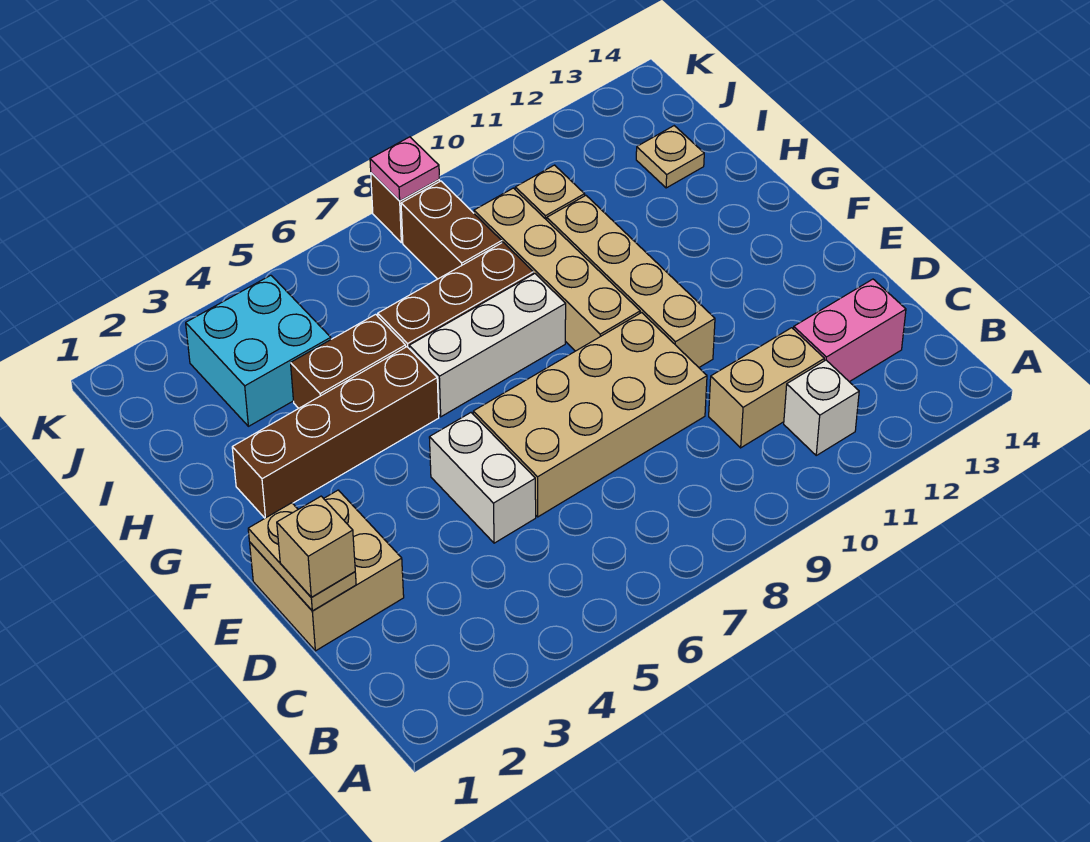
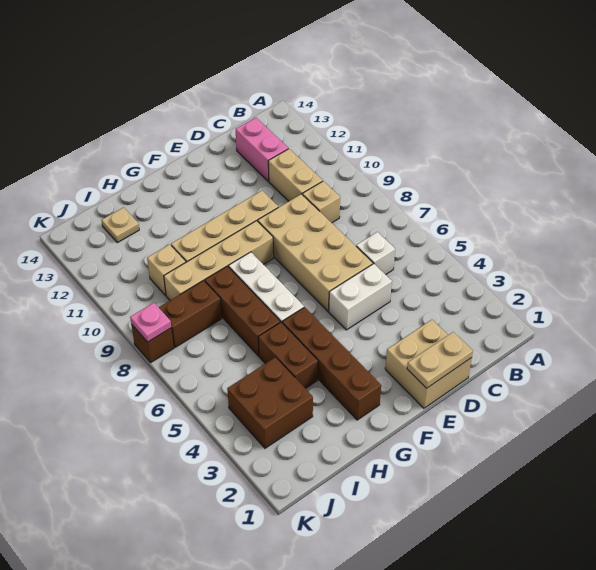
white 1x1 brick [784,360,859,455] -> white 1x1 brick moved to [356,232,395,275]
tan 1x1 brick [277,496,355,597] -> tan 1x1 brick moved to [303,181,340,223]
cyan 2x2 brick [186,275,331,426] -> brown 2x2 brick [227,357,313,448]

